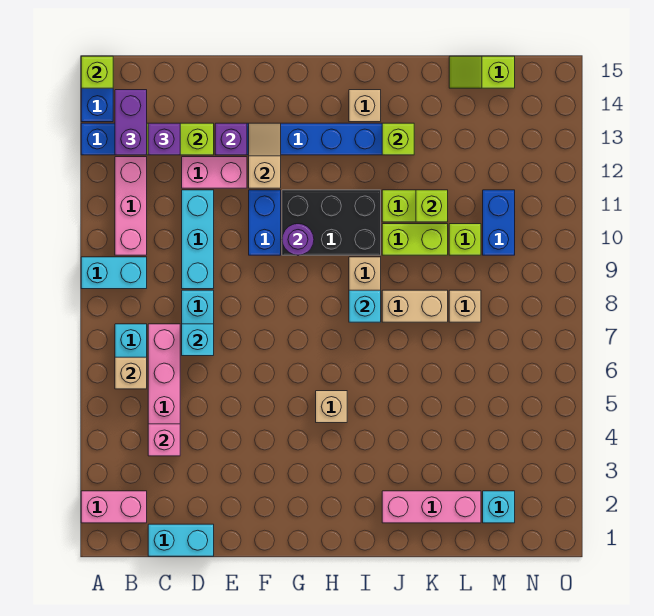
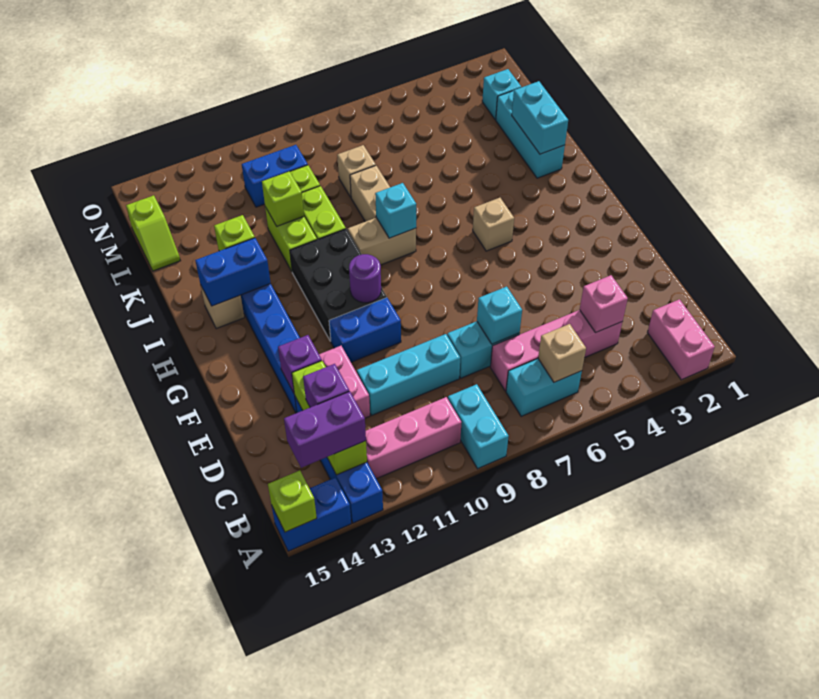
cyan 1x2 brick [148,524,214,556] -> cyan 1x2 brick moved to [512,81,568,154]
tan 1x2 slope [249,123,281,188] -> none
none -> blue 1x2 brick [195,238,271,306]
pink 1x3 brick [382,491,481,523] -> cyan 1x3 brick [496,91,565,178]

